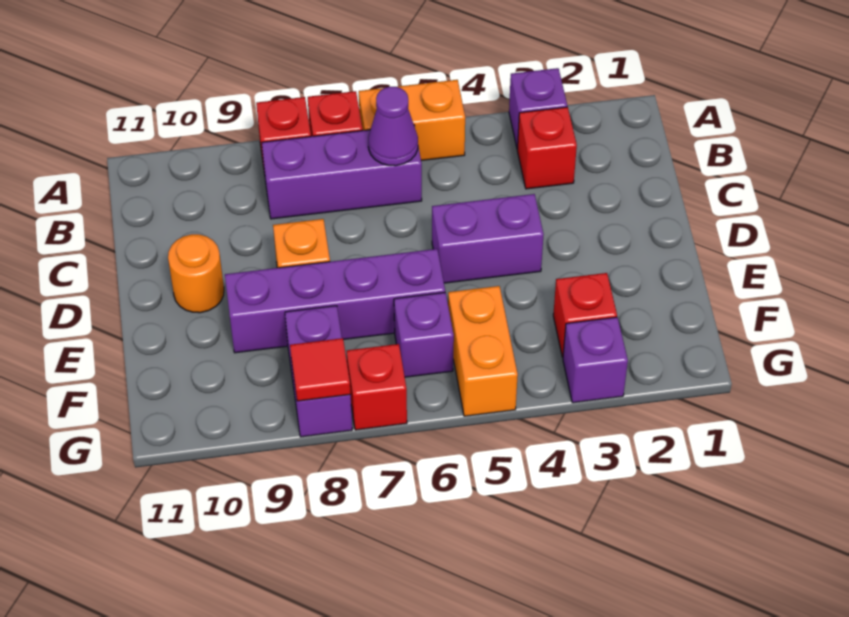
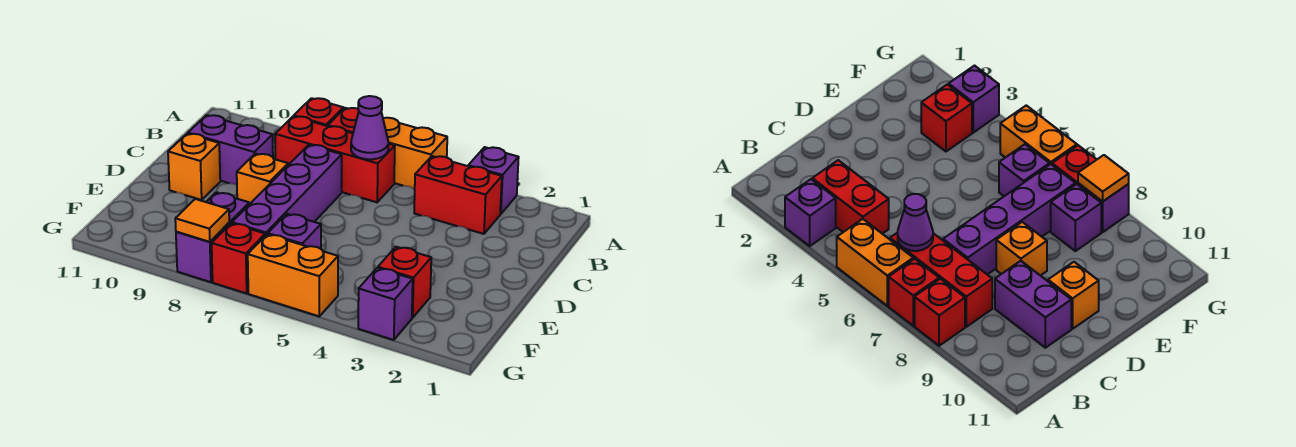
red 1x1 brick [517,107,577,189] -> red 1x2 brick [414,156,502,234]
purple 1x3 brick [262,125,422,219] -> red 1x3 brick [275,116,395,202]
purple 1x2 brick [432,194,544,283] -> purple 1x2 brick moved to [188,115,273,185]
orange 1x1 round brick [168,234,224,313] -> orange 1x1 brick [168,134,220,200]
purple 1x4 brick [225,249,445,353] -> purple 1x4 brick turned to [232,145,342,236]
orange 1x2 brick [448,286,518,416] -> orange 1x2 brick turned to [248,234,338,316]
red 1x1 tile [290,338,351,401] -> orange 1x1 tile [175,199,229,242]

